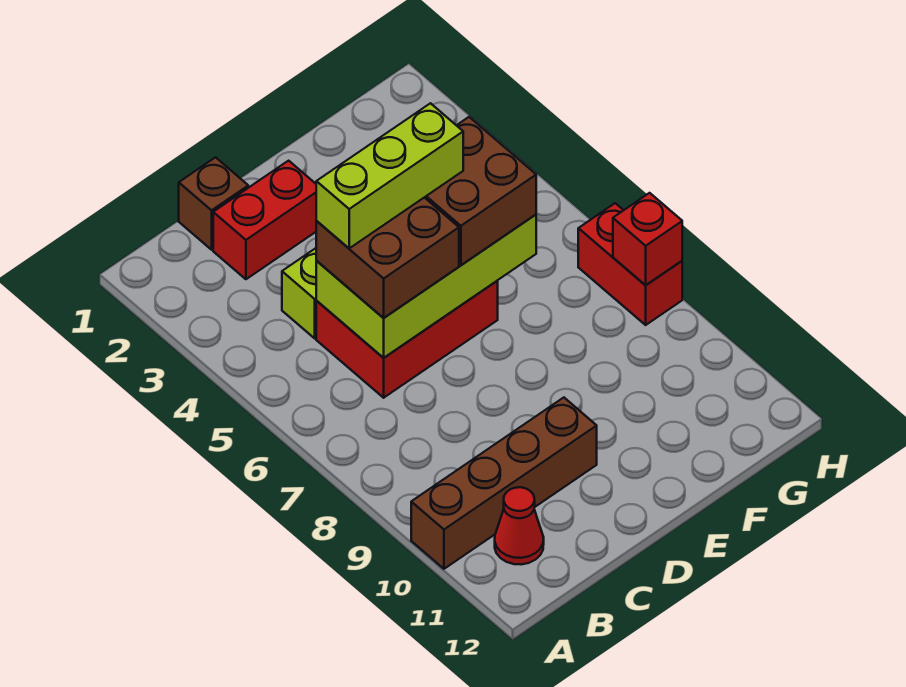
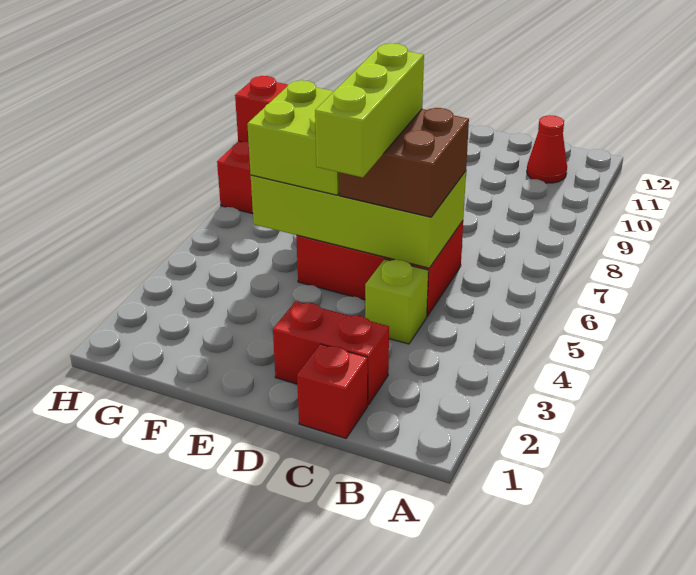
brown 1x4 brick [411,398,597,569] -> none
brown 1x1 brick [179,157,248,250] -> red 1x1 brick [297,344,368,438]
lime 1x3 brick [316,103,463,248] -> lime 1x3 brick turned to [315,43,424,177]
brown 2x2 brick [424,117,536,265] -> lime 2x2 brick [247,80,340,195]

